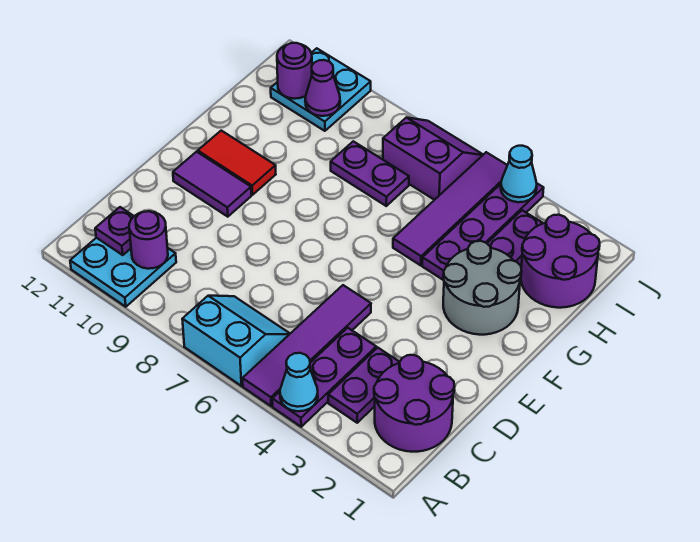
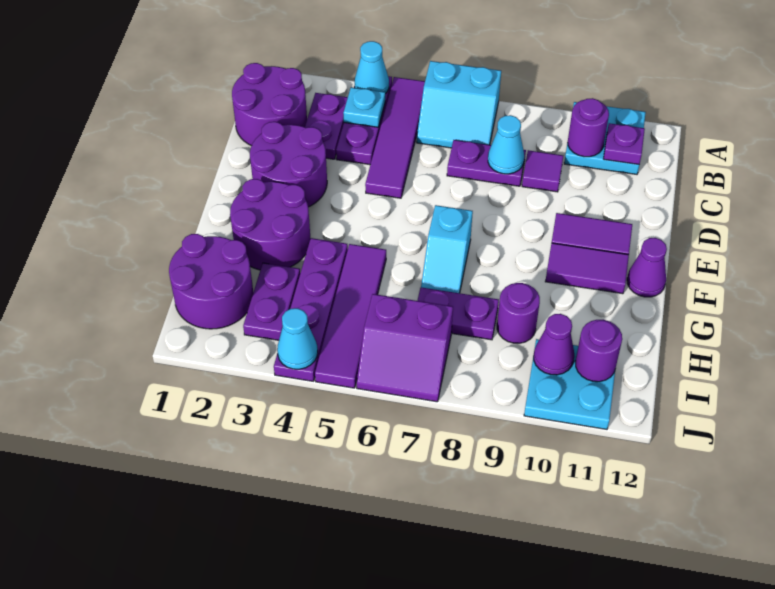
none -> cyan 1x1 plate [343,87,385,127]
none -> purple 1x2 plate [447,140,526,186]
none -> cyan 1x1 cone [488,115,524,174]
none -> purple 1x1 tile [522,150,563,192]
none -> purple 2x2 round brick [250,122,327,207]
grey 2x2 round brick [443,241,522,335] -> purple 2x2 round brick [230,179,310,270]
none -> cyan 1x2 slope [421,205,473,293]
red 1x2 tile [198,131,276,195] -> purple 1x2 tile [545,243,629,294]
none -> purple 1x1 cone [627,238,667,297]
none -> purple 1x1 round brick [497,283,540,343]

